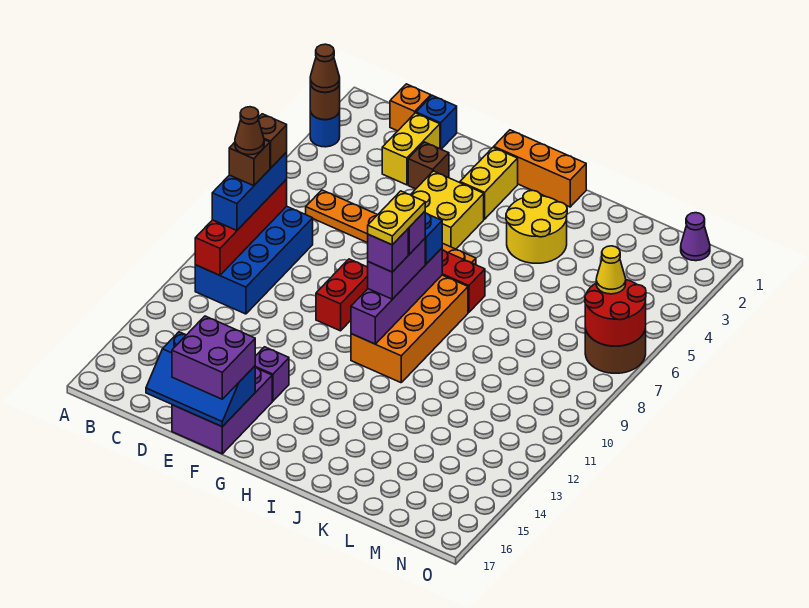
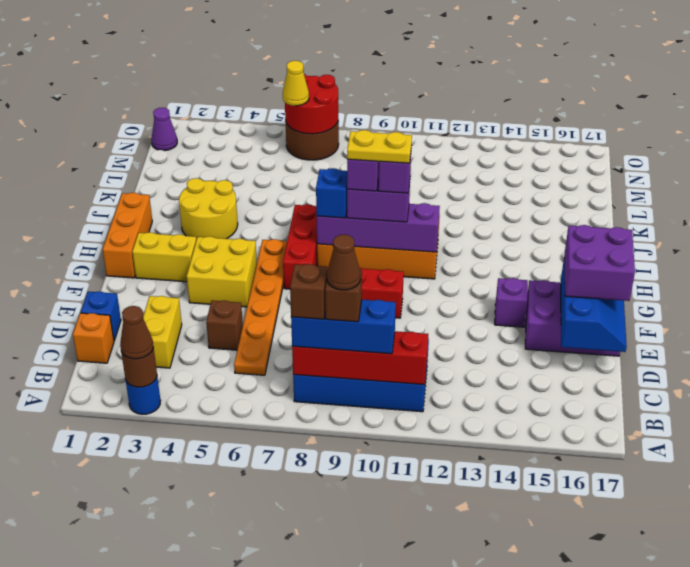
yellow 1x2 brick [382,113,440,185] -> yellow 1x2 brick turned to [143,296,182,368]
brown 1x1 brick [408,142,449,189] -> brown 1x1 brick moved to [206,301,243,350]

